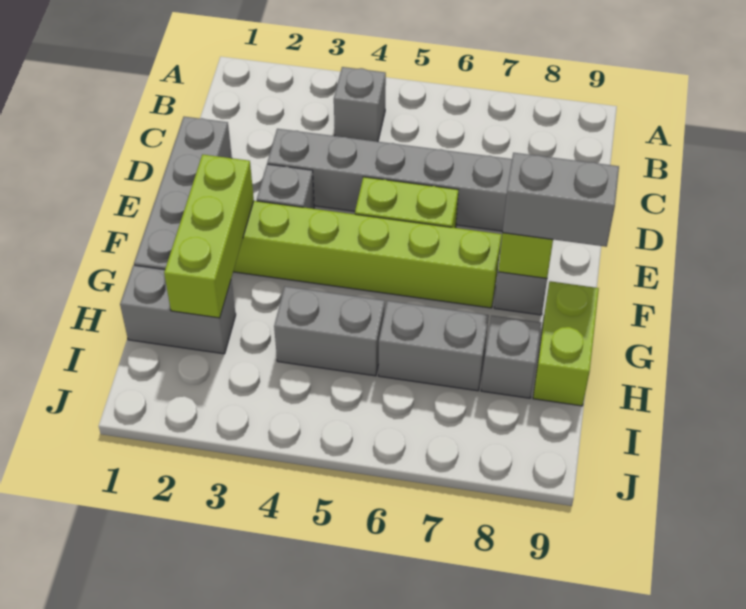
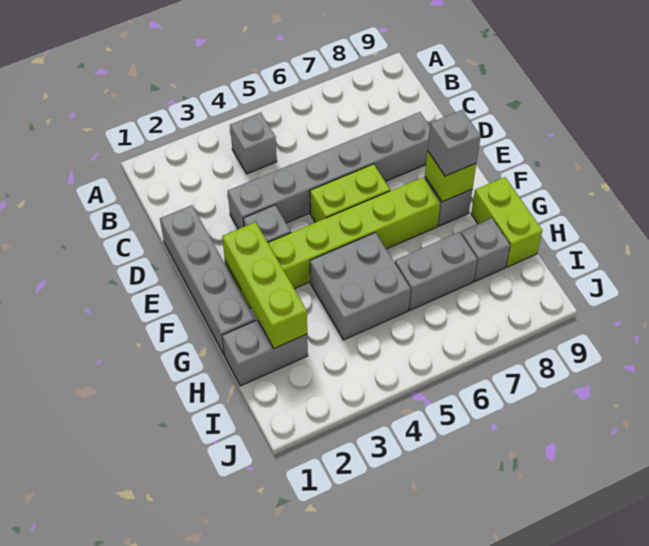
grey 1x2 brick [502,153,619,247] -> grey 1x1 brick [428,110,481,176]
grey 1x2 brick [274,287,385,376] -> grey 2x2 brick [310,232,411,340]

